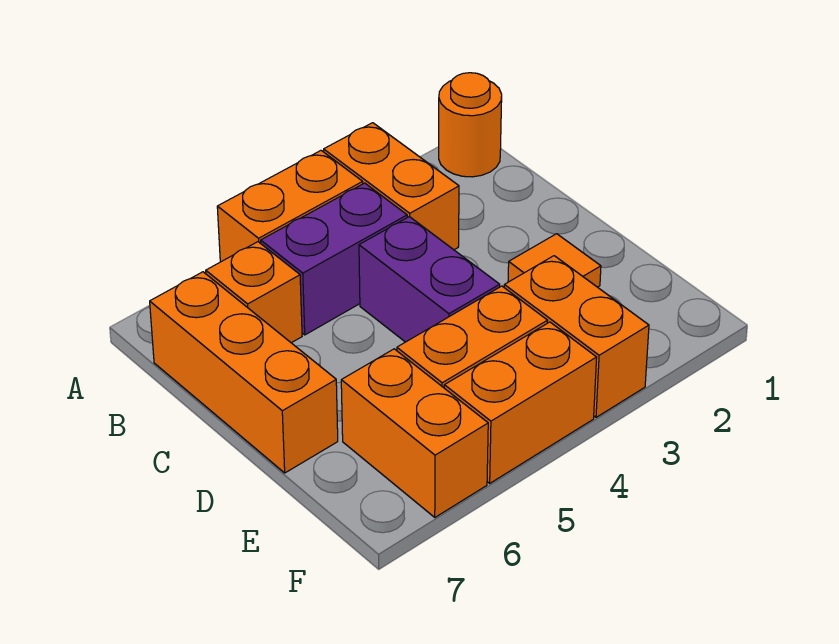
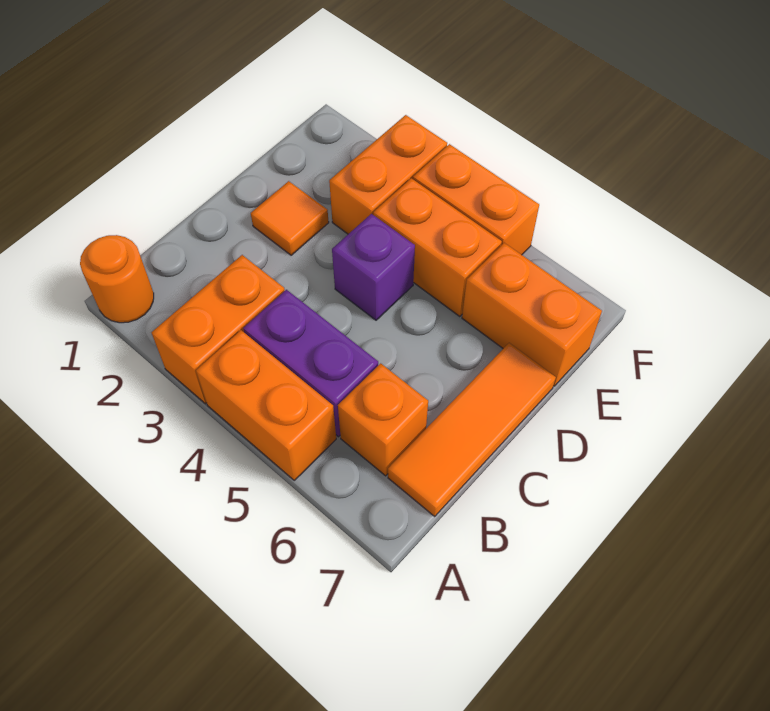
orange 1x3 brick [150,272,338,473] -> orange 1x3 tile [388,343,556,516]
purple 1x2 brick [359,217,500,342] -> purple 1x1 brick [332,214,415,320]
orange 1x2 brick [341,349,488,517] -> orange 1x2 brick turned to [462,243,602,386]

